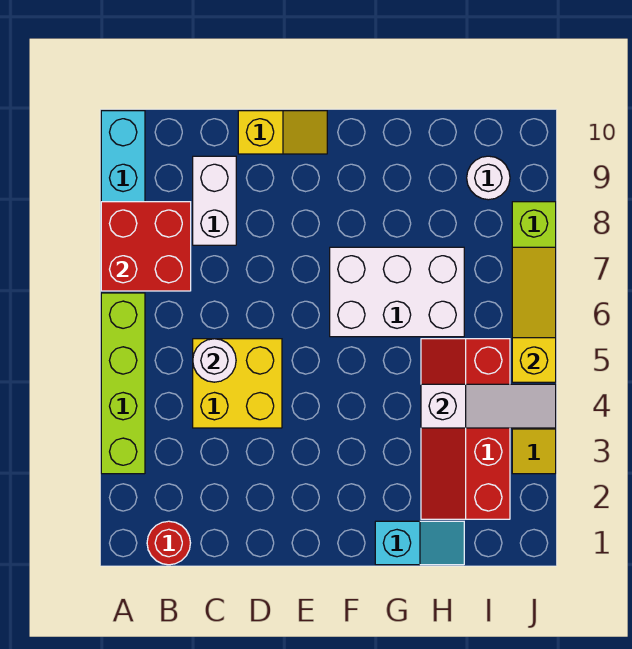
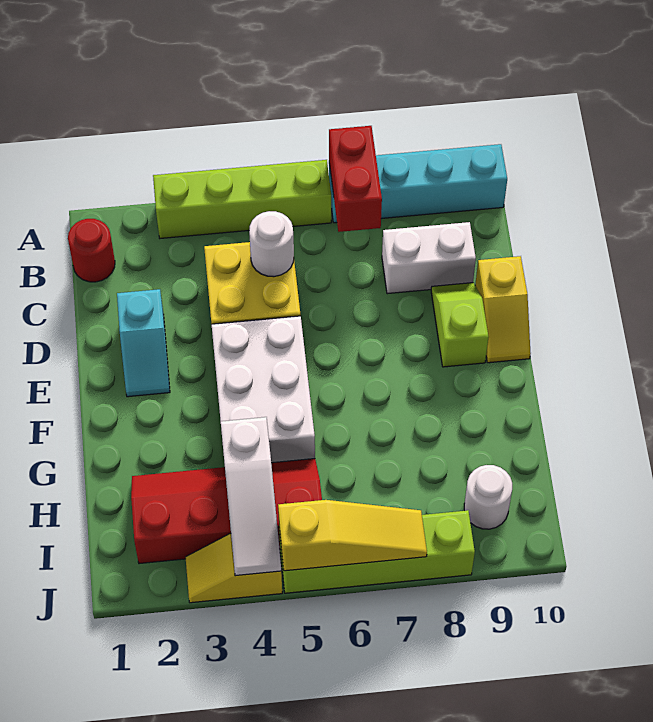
red 2x2 brick [101,202,191,291] -> red 1x2 brick [329,126,382,232]
none -> lime 1x2 slope [431,283,489,367]
white 2x3 brick [330,247,464,337] -> white 2x3 brick moved to [212,316,315,463]
cyan 1x2 slope [375,521,464,565] -> cyan 1x2 slope moved to [117,289,170,397]

